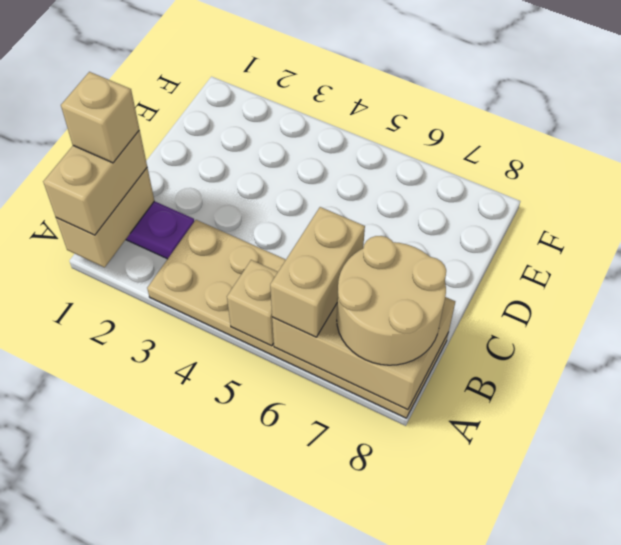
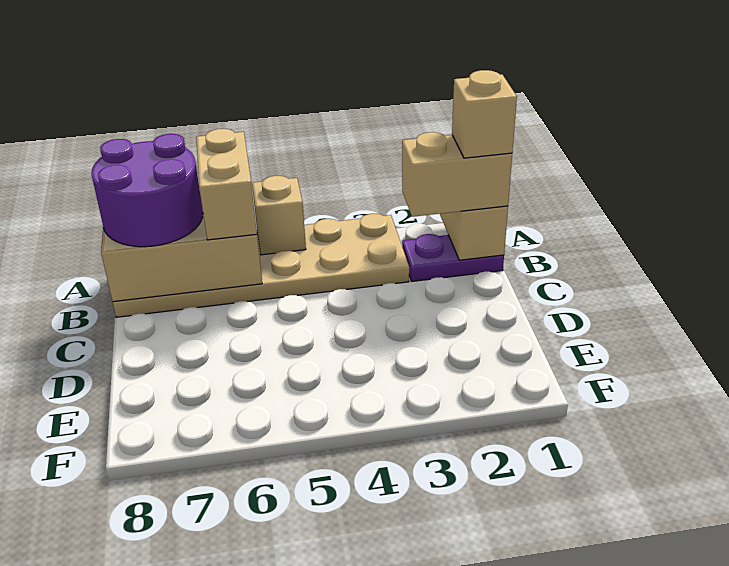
tan 1x2 brick [43,130,147,235] -> tan 1x2 brick turned to [402,132,512,217]
tan 2x2 round brick [337,236,446,365] -> purple 2x2 round brick [92,134,203,247]

